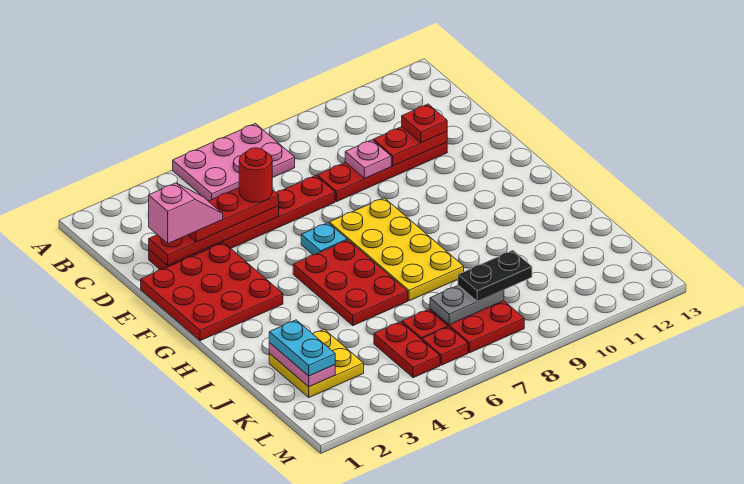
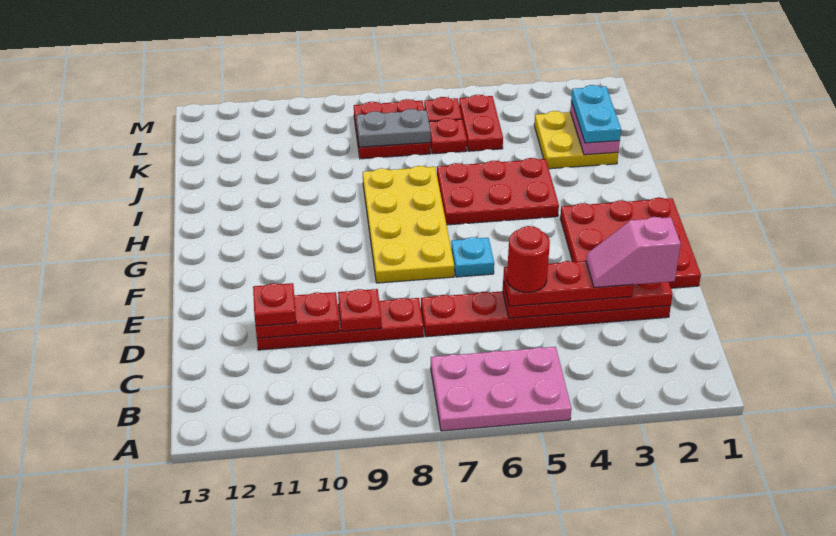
pink 1x1 plate [345,140,391,178] -> red 1x1 plate [338,289,382,331]
red 2x3 plate [293,240,408,326] -> red 2x3 plate turned to [437,158,559,225]
black 1x2 plate [458,250,532,301] -> none

